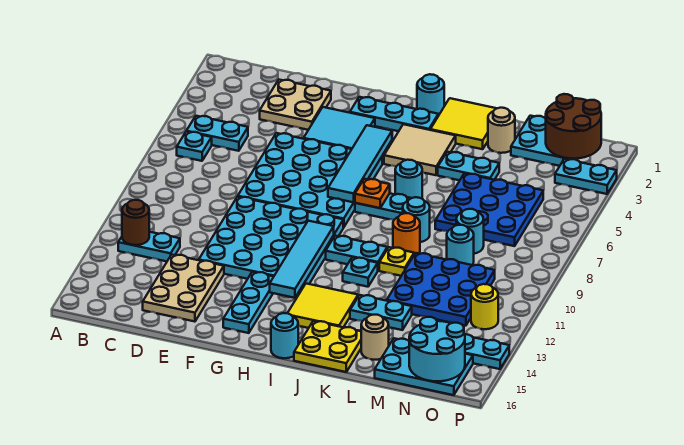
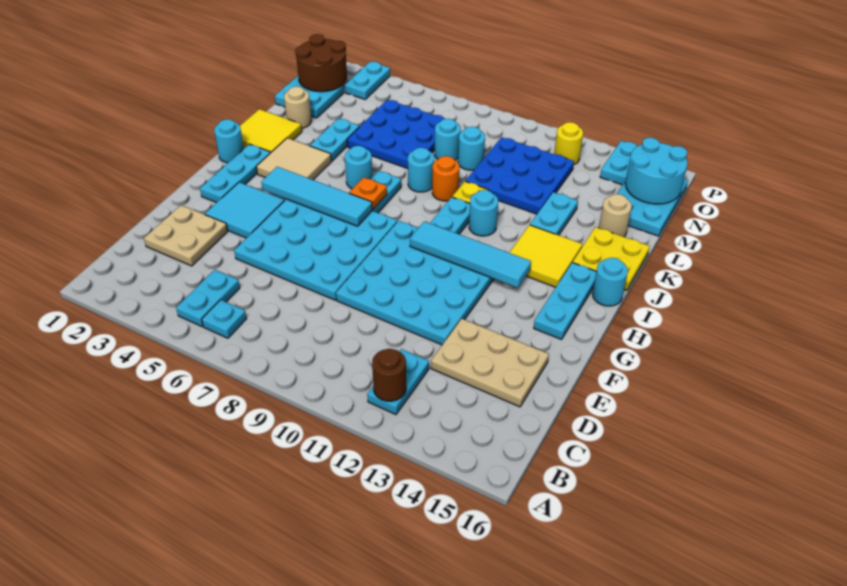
cyan 1x3 plate [223,272,274,333] -> cyan 1x3 plate turned to [534,262,596,339]
cyan 1x1 plate [343,257,378,287] -> cyan 1x1 round brick [469,190,498,236]

